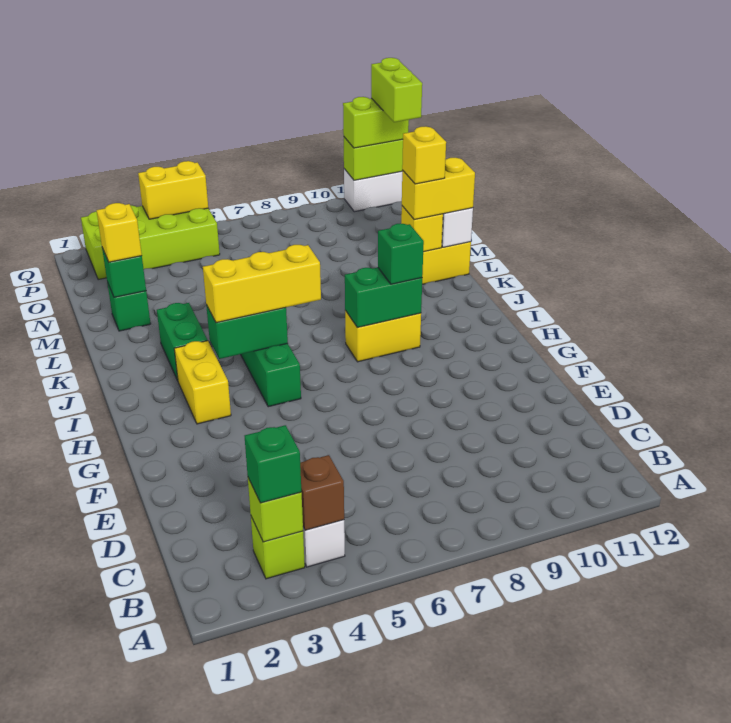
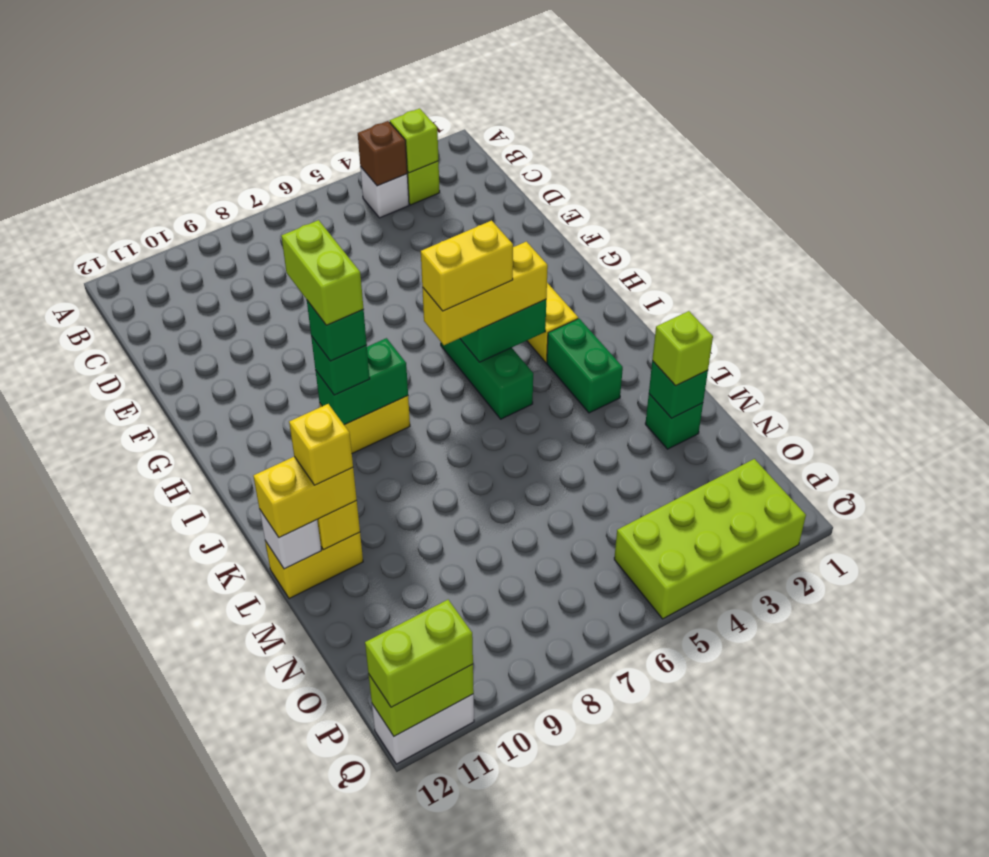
green 1x1 brick [245,425,301,503] -> green 1x1 brick moved to [307,301,367,361]
yellow 1x1 brick [96,203,142,262] -> lime 1x1 brick [652,311,713,386]
lime 1x2 brick [371,58,422,122] -> lime 1x2 brick moved to [281,220,363,325]
yellow 1x2 brick [138,161,208,219] -> yellow 1x2 brick moved to [421,221,513,311]

